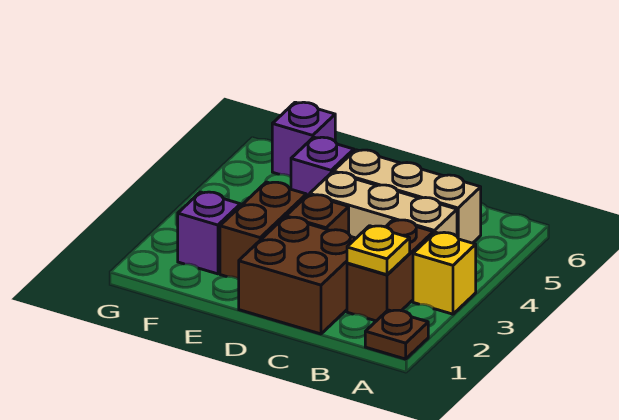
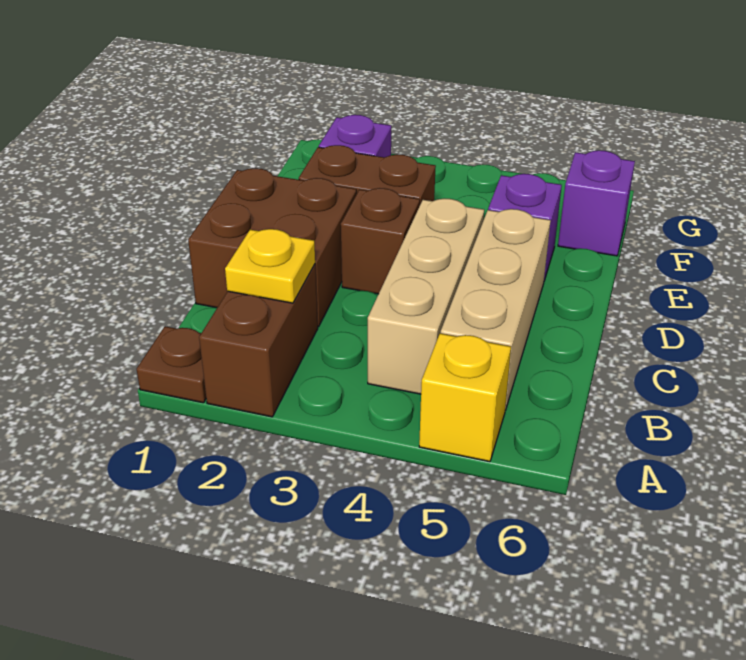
yellow 1x1 brick [413,232,476,314] -> yellow 1x1 brick moved to [419,333,511,462]
brown 1x2 brick [347,220,433,321] -> brown 1x2 brick turned to [199,264,318,417]

